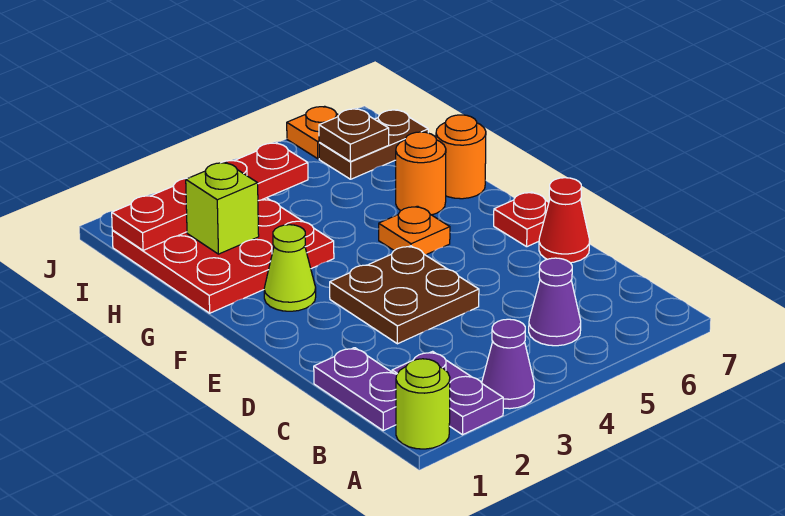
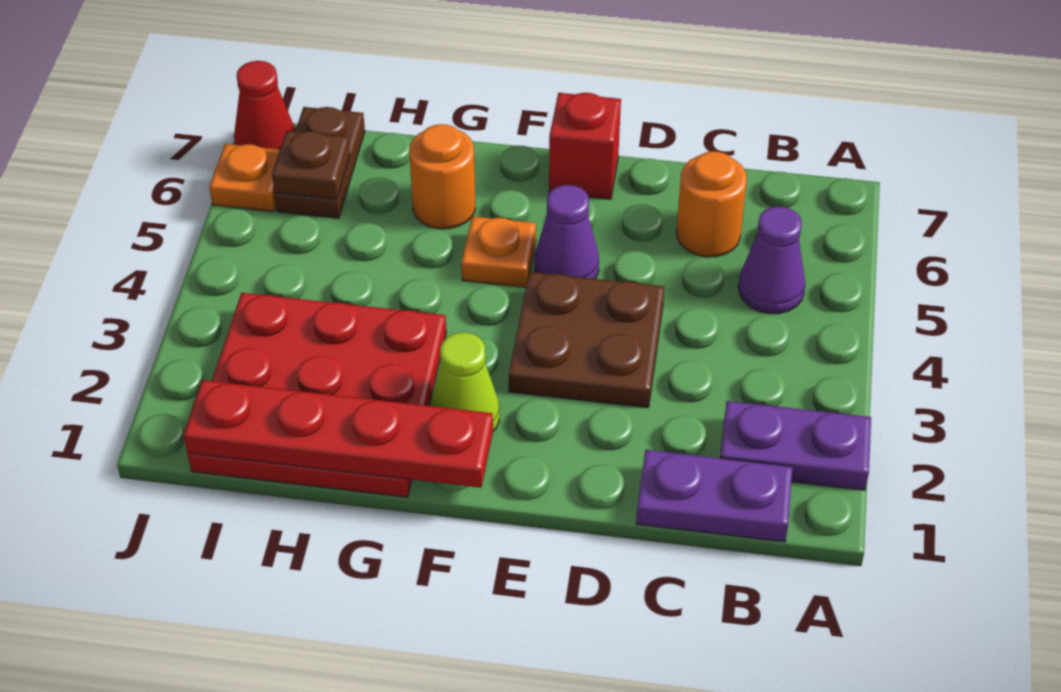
lime 1x1 round brick [396,359,450,449] -> none
purple 1x1 cone [482,319,534,409] -> purple 1x1 cone moved to [535,185,599,279]
red 1x1 cone [539,178,590,263] -> red 1x1 cone moved to [234,61,295,149]
red 1x1 plate [494,192,549,247] -> red 1x1 brick [549,93,621,199]
orange 1x1 round brick [436,115,486,199] -> orange 1x1 round brick moved to [677,151,747,257]
lime 1x1 brick [186,163,259,254] -> none
red 1x4 plate [112,143,308,250] -> red 1x4 plate turned to [184,380,493,488]

